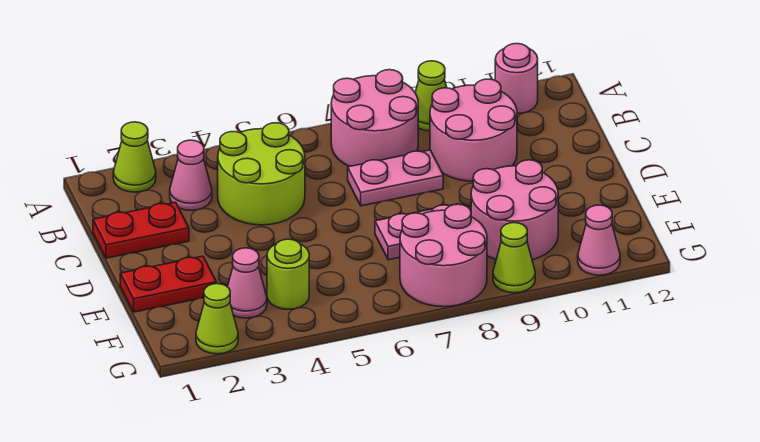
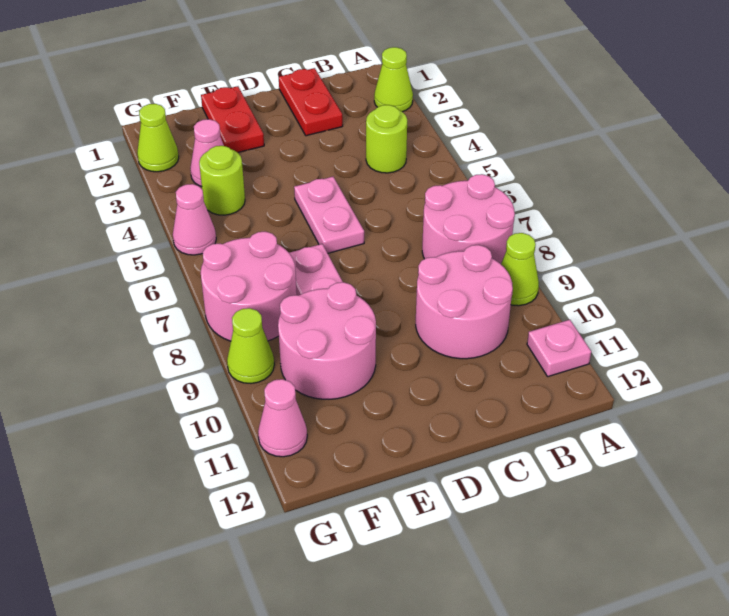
pink 1x1 round brick [495,44,538,114] -> pink 1x1 plate [527,320,591,377]
pink 1x1 cone [170,140,212,210] -> pink 1x1 cone moved to [173,184,216,255]
lime 2x2 round brick [218,123,305,225] -> lime 1x1 round brick [366,105,407,173]
pink 1x2 plate [348,150,443,206] -> pink 1x2 plate moved to [294,177,364,253]

